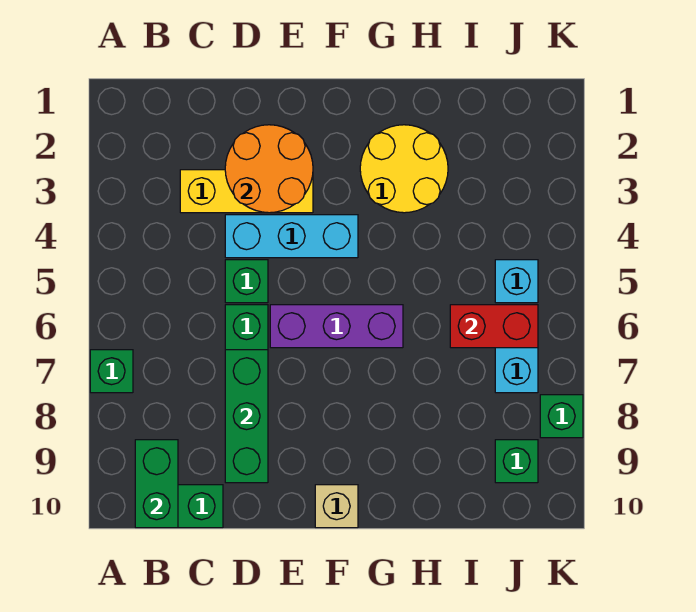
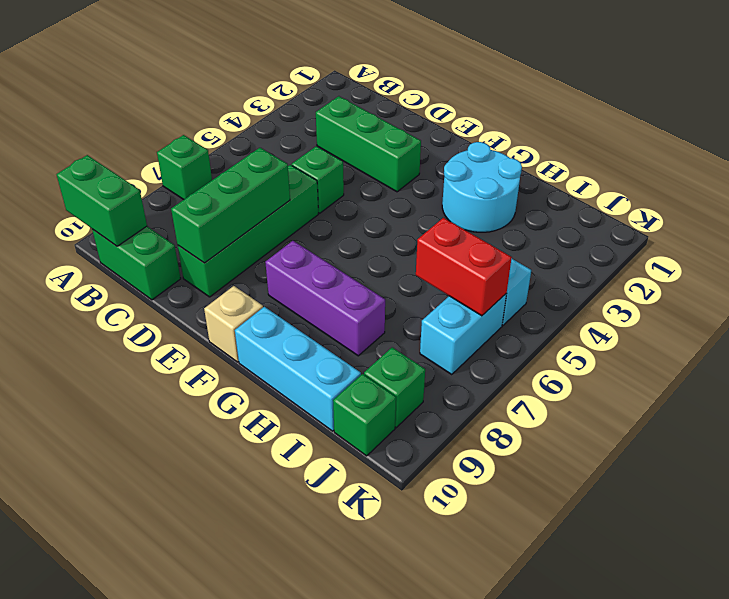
green 1x2 brick [135,440,178,528] -> green 1x2 brick turned to [57,155,147,246]
yellow 1x3 brick [180,170,313,213] -> green 1x3 brick [316,96,421,192]
orange 2x2 round brick [225,125,313,213] -> none
cyan 1x3 brick [225,215,358,258] -> cyan 1x3 brick moved to [235,307,361,431]
purple 1x3 brick [270,305,403,348] -> purple 1x3 brick moved to [265,241,385,356]
yellow 2x2 round brick [360,125,448,213] -> cyan 2x2 round brick [442,142,522,232]
green 1x1 brick [540,395,583,438] -> green 1x1 brick moved to [333,374,396,456]

